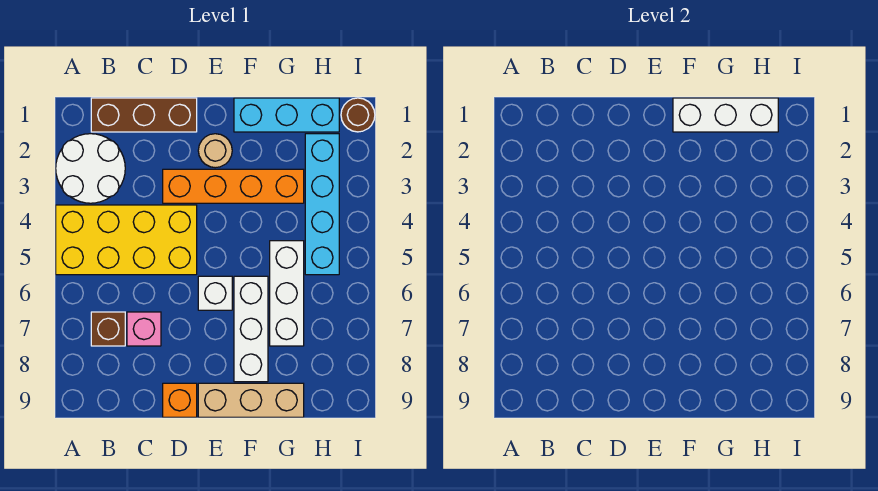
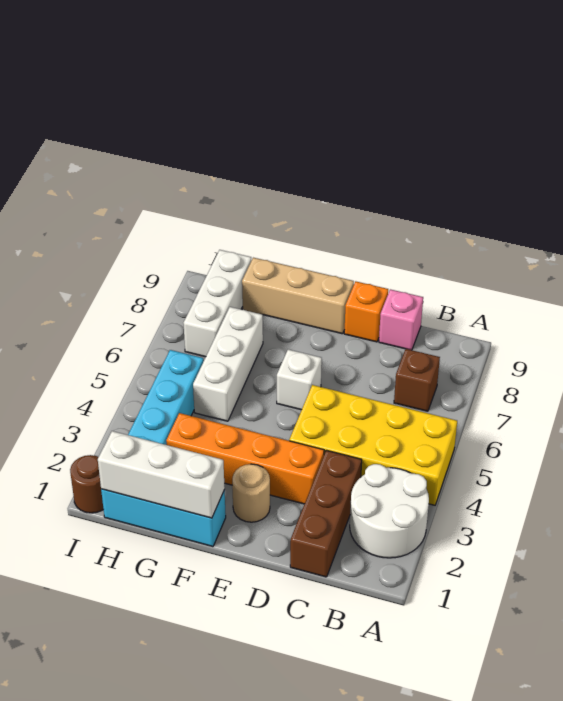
brown 1x3 brick [91,98,197,132] -> brown 1x3 brick turned to [290,450,362,577]
pink 1x1 brick [127,312,161,346] -> pink 1x1 brick moved to [379,289,423,350]
white 1x3 brick [234,276,268,382] -> white 1x3 brick moved to [184,250,252,357]

